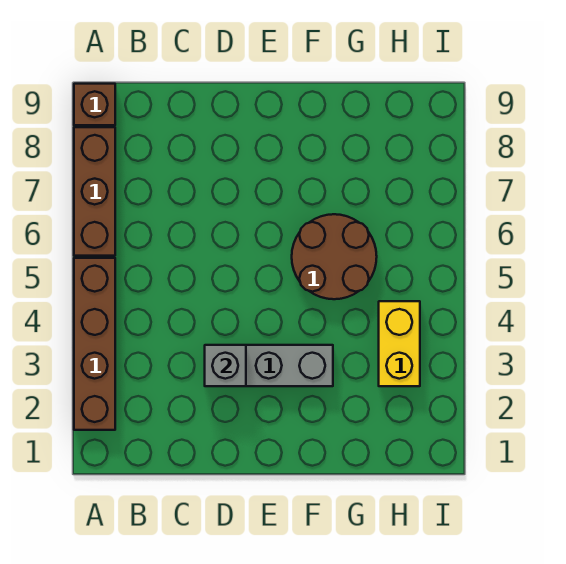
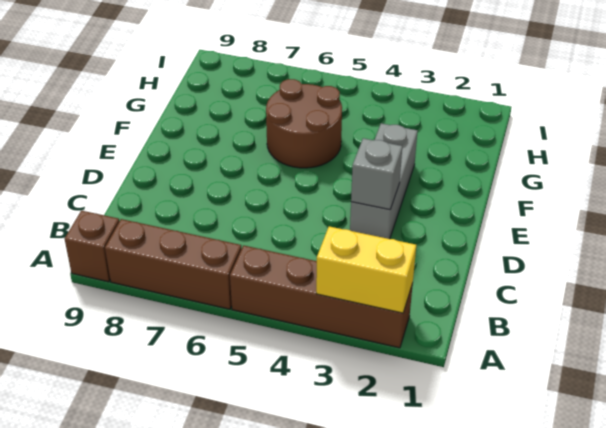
yellow 1x2 brick [379,301,420,386] -> yellow 1x2 brick moved to [316,226,416,313]

